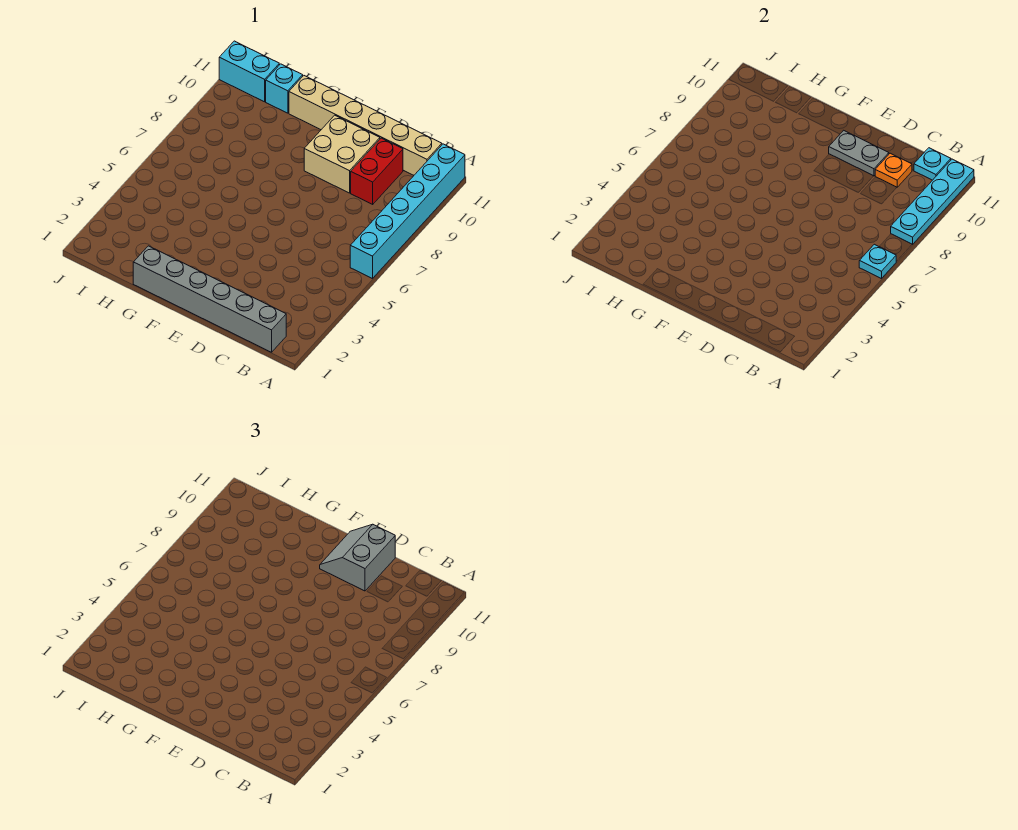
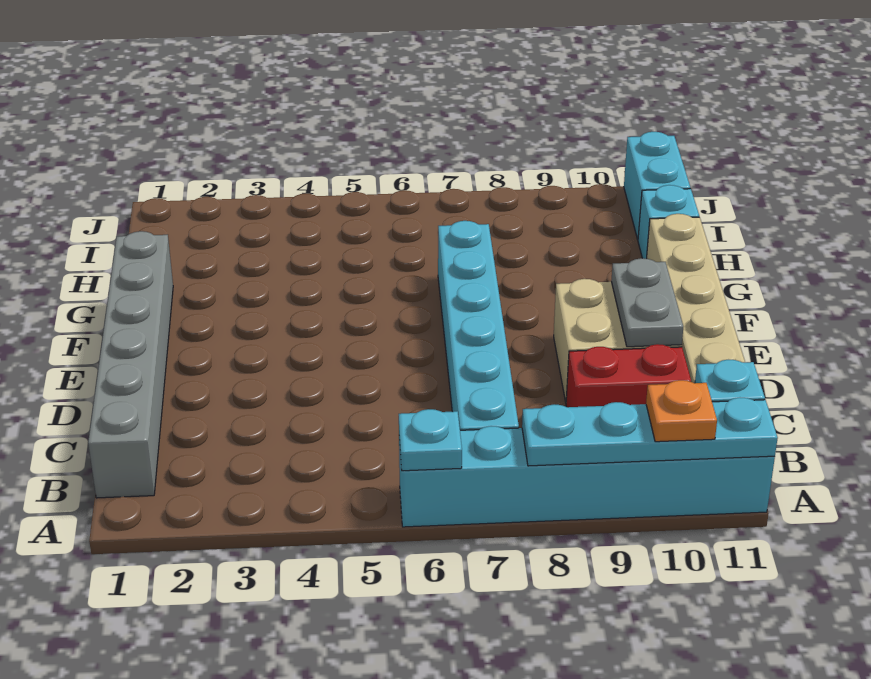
none -> cyan 1x6 brick [438,221,519,430]
orange 1x1 plate [875,153,912,187] -> orange 1x1 plate moved to [646,380,717,442]
grey 2x2 slope [320,524,395,591] -> none

